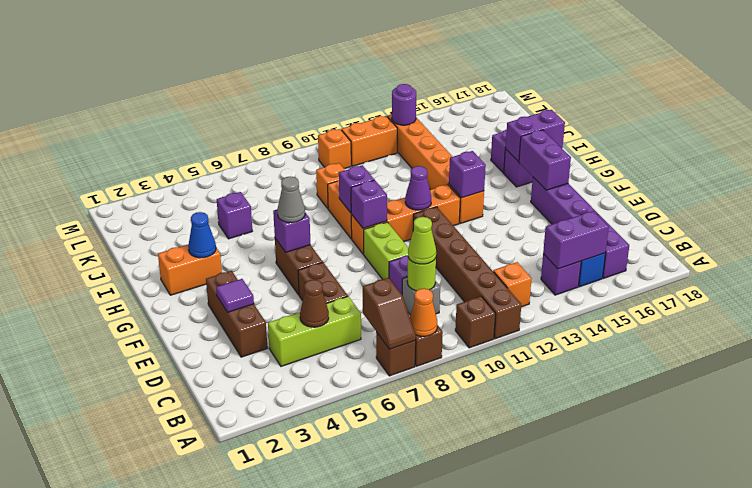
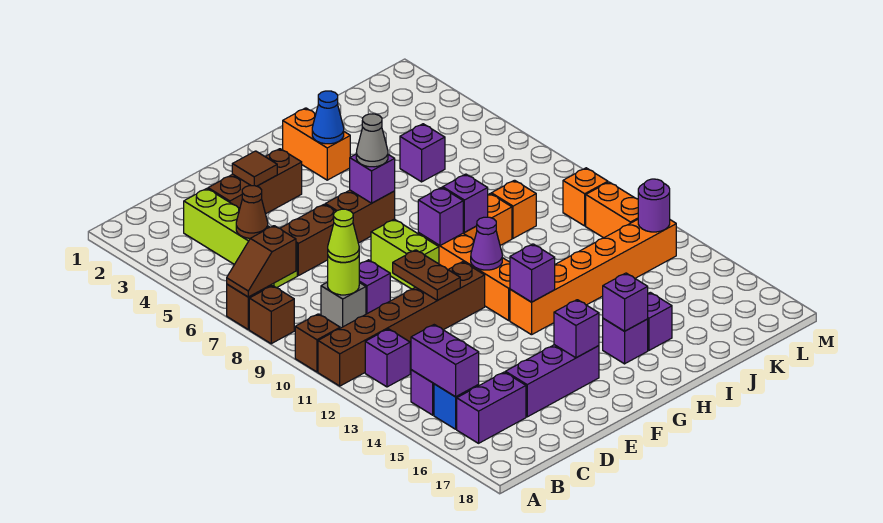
orange 1x1 cone [410,289,437,336] -> none
orange 1x1 brick [493,262,532,307] -> purple 1x1 brick [365,329,410,387]
lime 1x3 brick [268,296,361,366] -> lime 1x4 brick [184,189,297,288]
purple 1x1 tile [216,279,254,312] -> brown 1x1 tile [232,151,277,186]
lime 1x2 brick [364,222,408,279] -> lime 1x2 brick turned to [371,219,439,289]
none -> brown 1x2 plate [393,250,460,300]
purple 1x2 brick [519,130,571,190] -> purple 1x1 brick [554,300,599,358]
purple 1x2 brick [506,110,565,162] -> purple 1x1 brick [603,273,648,331]

